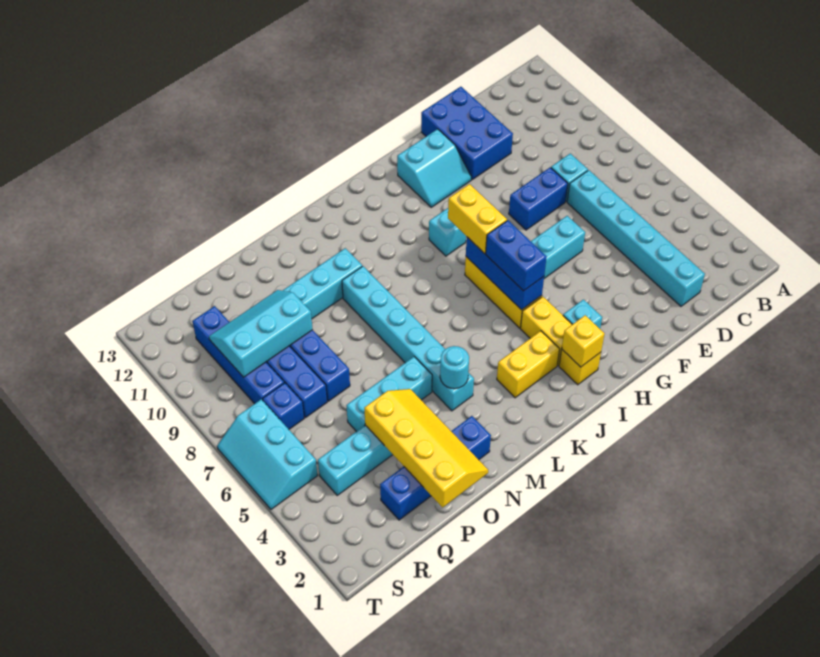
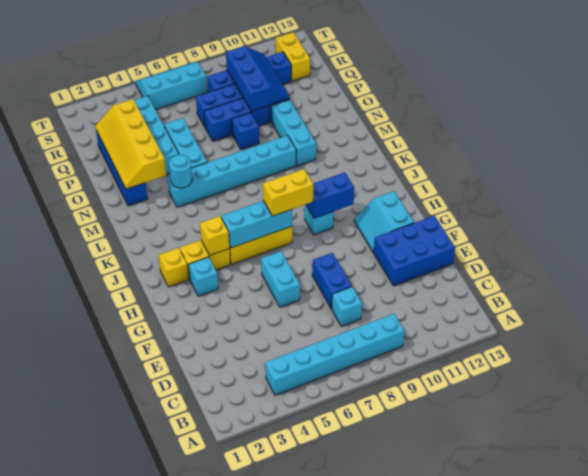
cyan 1x6 brick [567,170,705,306] -> cyan 1x6 brick moved to [265,314,404,395]
yellow 1x1 brick [562,315,604,367] -> yellow 1x1 brick moved to [200,216,230,255]
blue 1x3 brick [466,237,544,310] -> cyan 1x3 brick [221,201,292,248]
blue 1x2 brick [486,220,547,291] -> blue 1x2 brick moved to [306,172,354,218]
yellow 1x2 brick [497,331,560,398] -> yellow 1x2 brick moved to [276,32,310,81]
yellow 2x4 slope [364,389,488,507] -> yellow 2x4 slope turned to [95,99,166,189]
cyan 2x3 slope [209,290,313,377] -> blue 2x3 slope [226,46,289,111]
blue 1x1 brick [263,383,304,429] -> blue 1x1 brick moved to [232,113,259,149]

